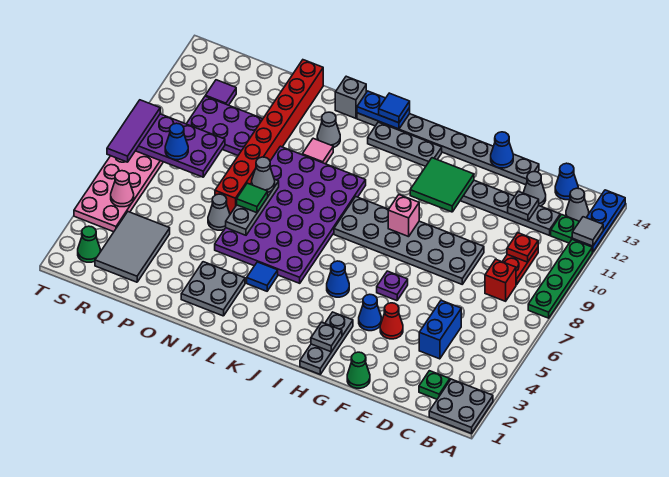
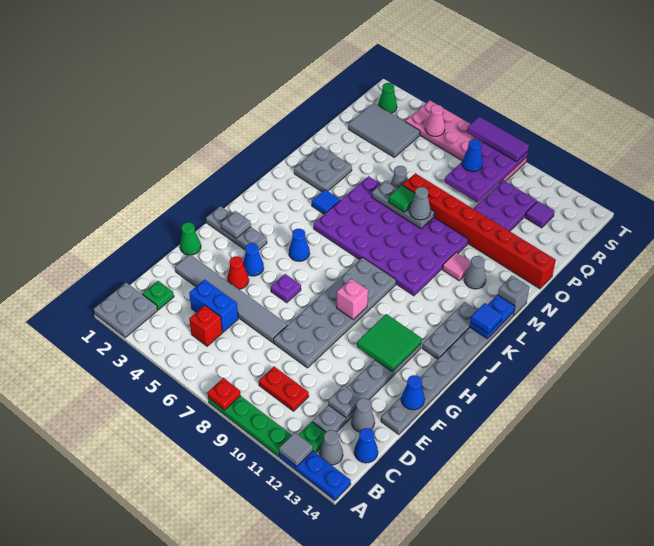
red 1x1 brick [485,259,516,301] -> red 1x1 brick moved to [189,305,223,346]
red 1x1 plate [507,233,538,262] -> red 1x1 plate moved to [207,378,241,410]
none -> grey 1x6 tile [175,255,287,343]

